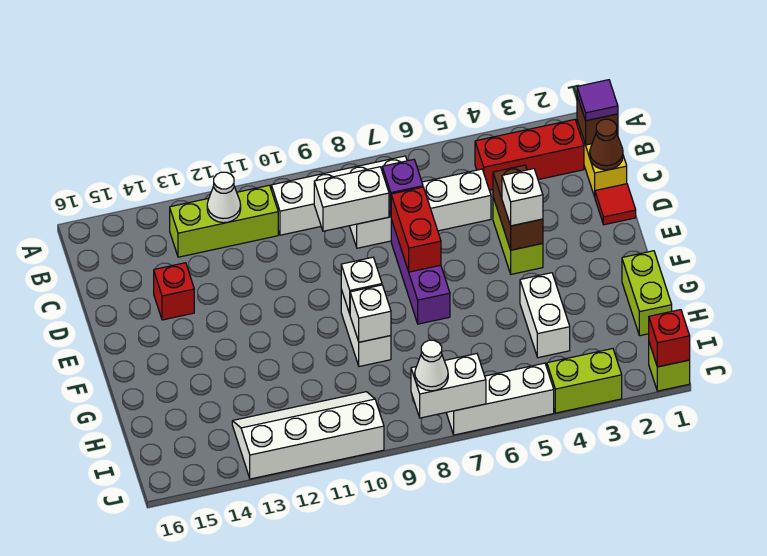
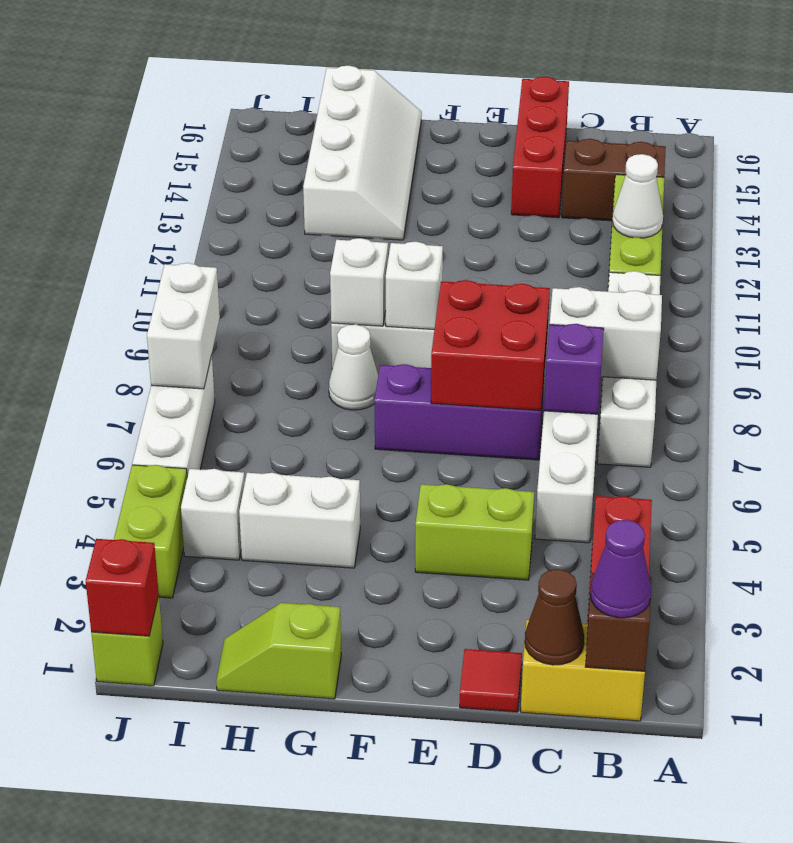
purple 1x1 tile [577,80,618,121] -> purple 1x1 cone [590,520,651,618]
white 1x2 brick [314,167,389,231] -> white 1x2 brick turned to [550,287,662,380]
brown 1x2 brick [493,165,543,250] -> brown 1x2 brick moved to [562,139,666,221]
red 1x2 brick [391,187,441,272] -> red 2x2 brick [431,280,550,411]
red 1x1 brick [154,263,194,320] -> red 1x3 brick [511,77,569,218]
white 1x1 brick [502,169,543,226] -> white 1x1 brick moved to [181,469,245,560]
lime 1x2 brick [622,251,672,336] -> lime 1x2 slope [216,603,341,699]
white 2x4 slope [232,392,384,479] -> white 2x4 slope moved to [303,66,422,240]
white 1x1 cone [415,340,448,391] -> white 1x1 cone moved to [329,324,378,410]

